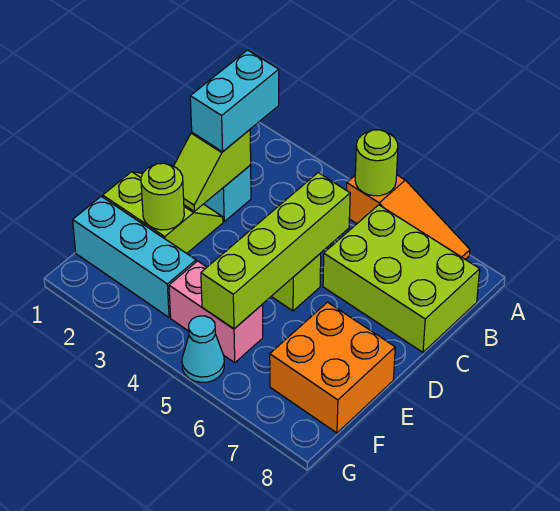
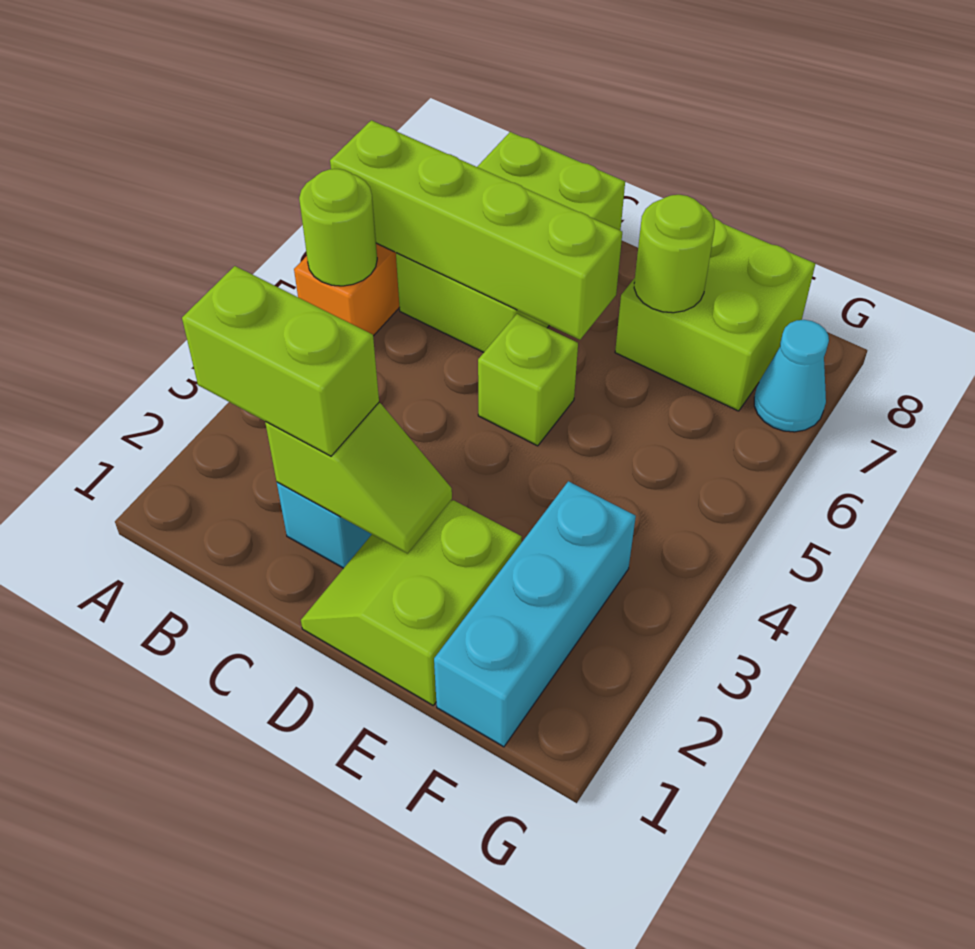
cyan 1x2 brick [190,50,279,152] -> lime 1x2 brick [182,266,379,456]
lime 1x4 brick [201,173,350,329] -> lime 1x4 brick moved to [330,120,622,340]
lime 1x1 round brick [141,163,184,230] -> lime 1x1 round brick moved to [634,195,715,313]
orange 2x2 brick [270,302,395,433] -> lime 2x2 brick [615,218,815,411]
pink 1x2 brick [169,261,263,363] -> none
cyan 1x1 cone [182,316,224,383] -> cyan 1x1 cone moved to [754,320,829,432]

